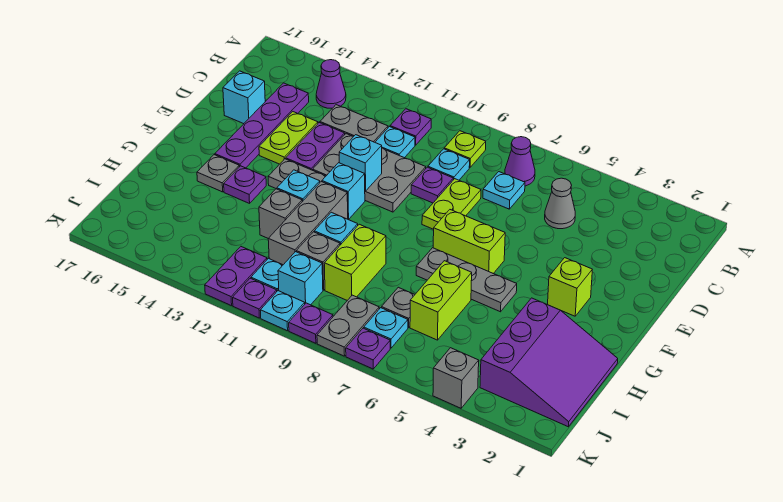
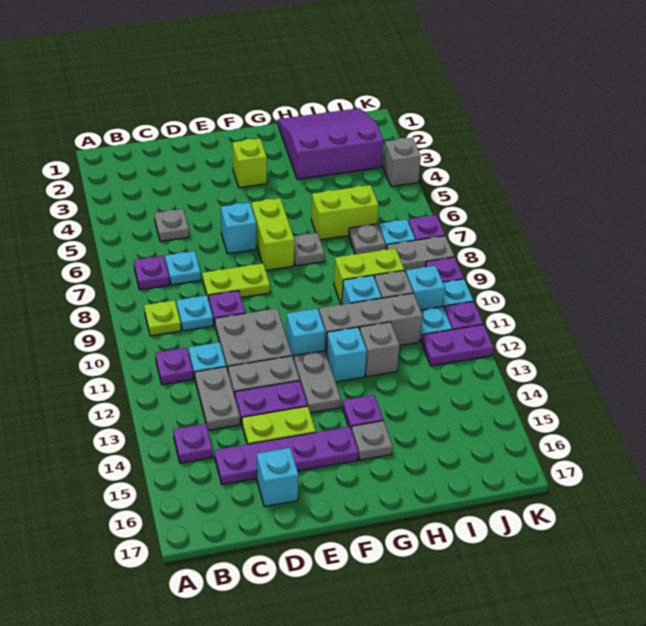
purple 1x1 cone [505,137,535,186] -> purple 1x1 plate [134,256,169,290]
purple 1x1 cone [316,60,346,108] -> purple 1x1 plate [173,424,213,463]
grey 1x1 cone [545,178,575,229] -> grey 1x1 plate [154,209,189,242]
cyan 1x1 brick [339,135,382,191] -> cyan 1x1 brick moved to [221,203,256,254]
grey 1x3 plate [416,248,517,312] -> grey 1x1 plate [294,233,325,266]

